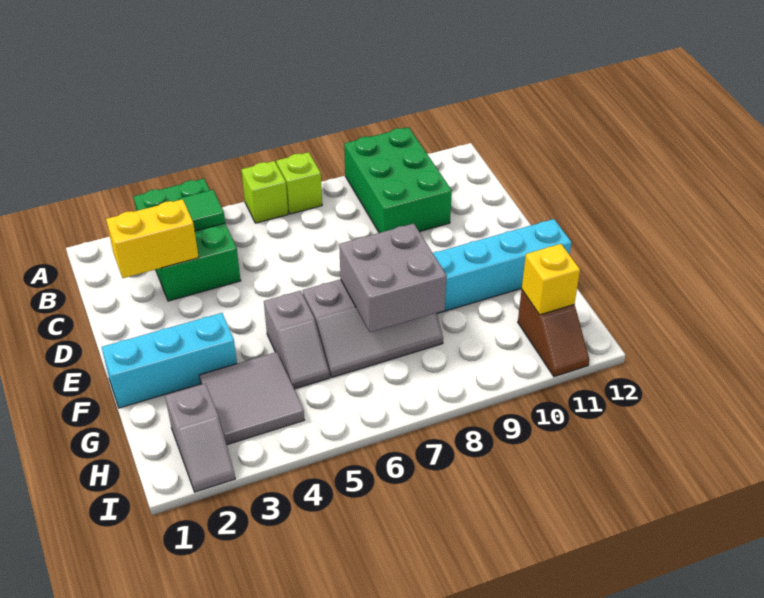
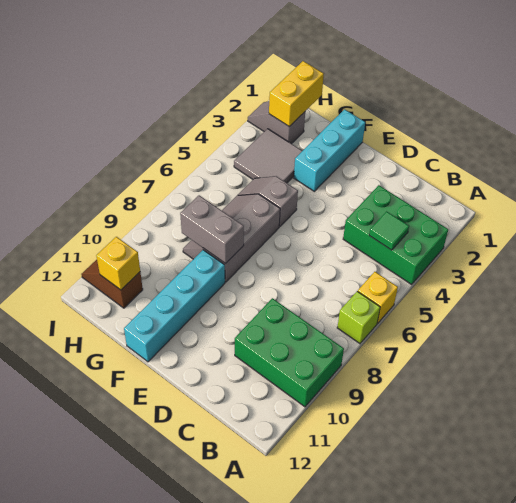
lime 1x1 brick [241,161,288,223] -> yellow 1x1 brick [358,272,398,323]
yellow 1x2 brick [106,199,199,278] -> yellow 1x2 brick moved to [269,61,324,126]
grey 2x2 brick [339,224,447,332] -> grey 1x2 brick [180,195,244,264]

